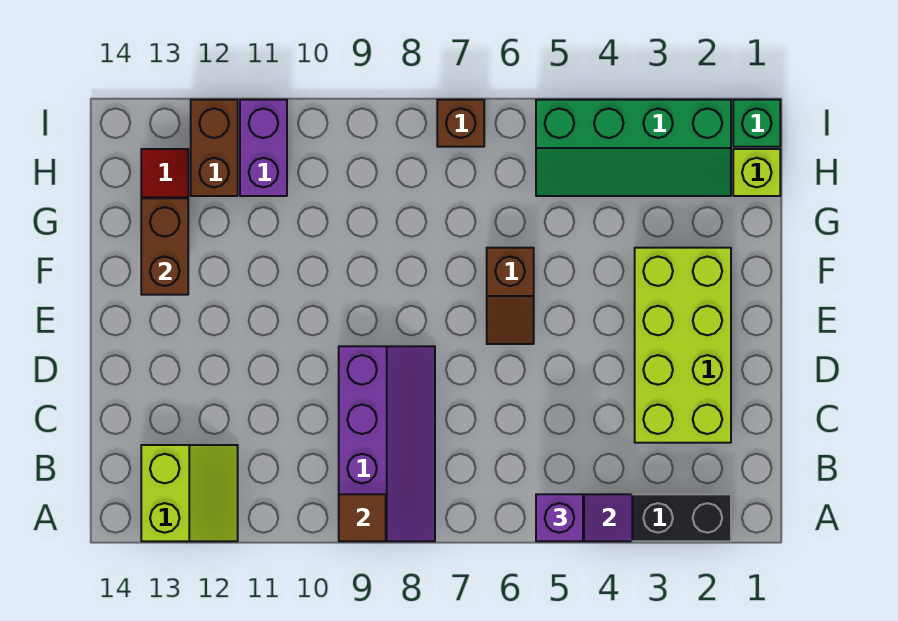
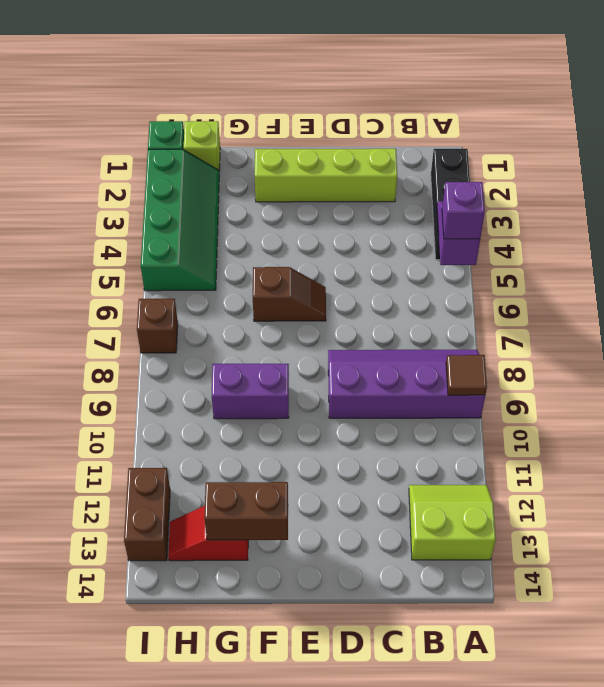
lime 2x4 brick [635,248,731,443] -> lime 1x4 brick [255,149,397,202]
purple 1x2 brick [240,100,287,196] -> purple 1x2 brick moved to [212,364,289,419]
brown 1x2 brick [191,100,238,196] -> brown 1x2 brick turned to [124,468,170,561]

